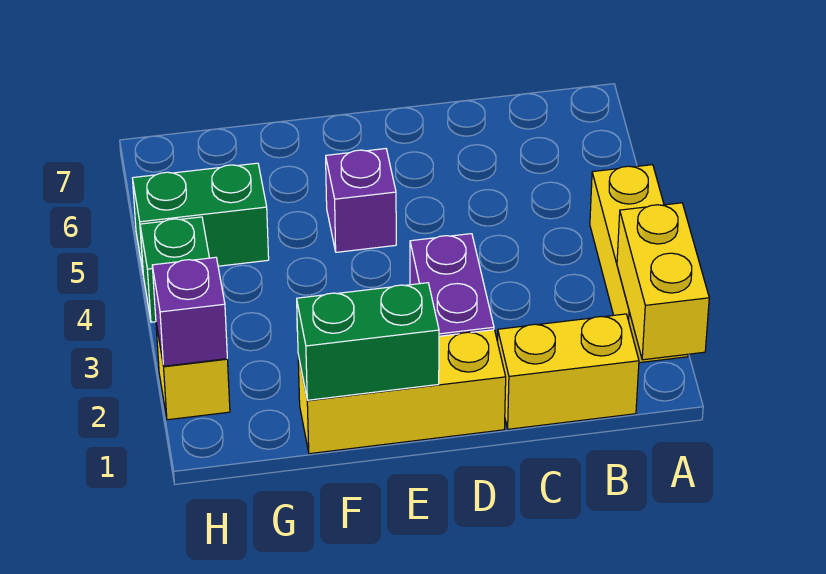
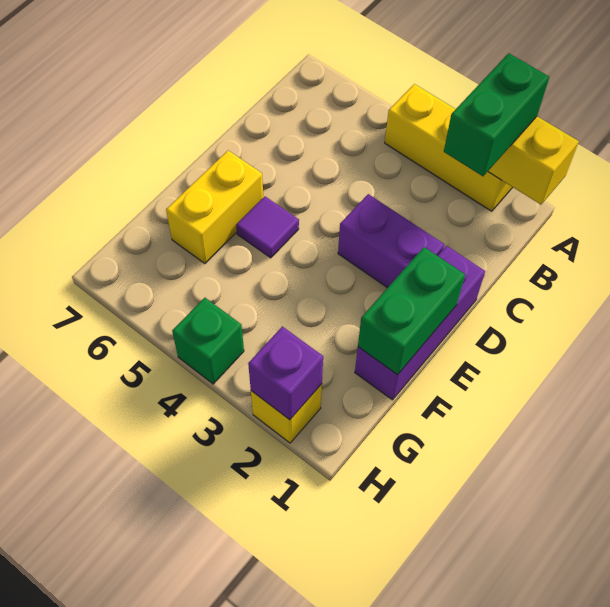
yellow 1x2 brick [498,314,639,429] -> yellow 1x2 brick moved to [166,151,263,263]
yellow 1x3 brick [298,330,506,454] -> purple 1x3 brick [355,246,485,400]
purple 1x1 brick [326,149,396,252] -> purple 1x1 tile [236,197,299,258]
green 1x2 brick [133,163,269,271] -> green 1x2 brick moved to [444,53,549,176]

